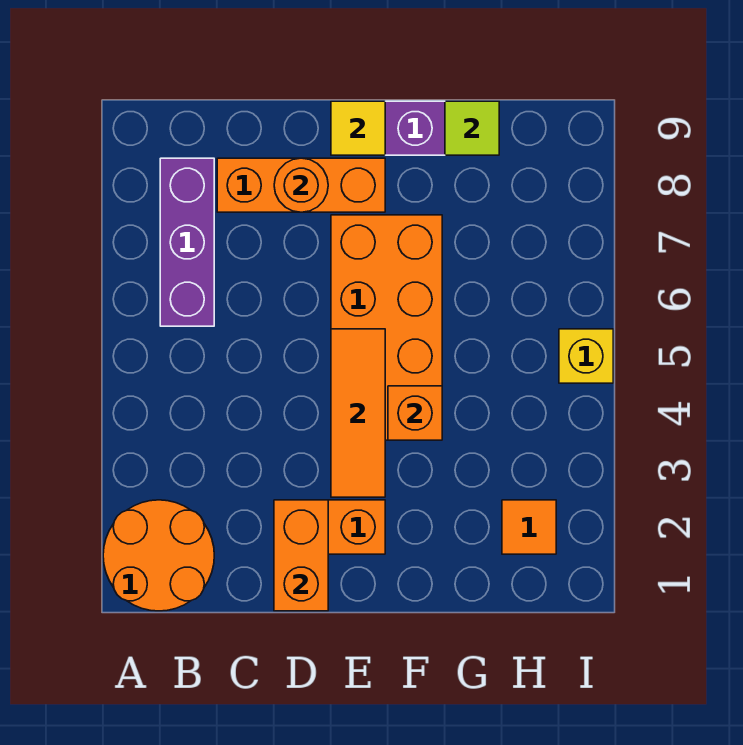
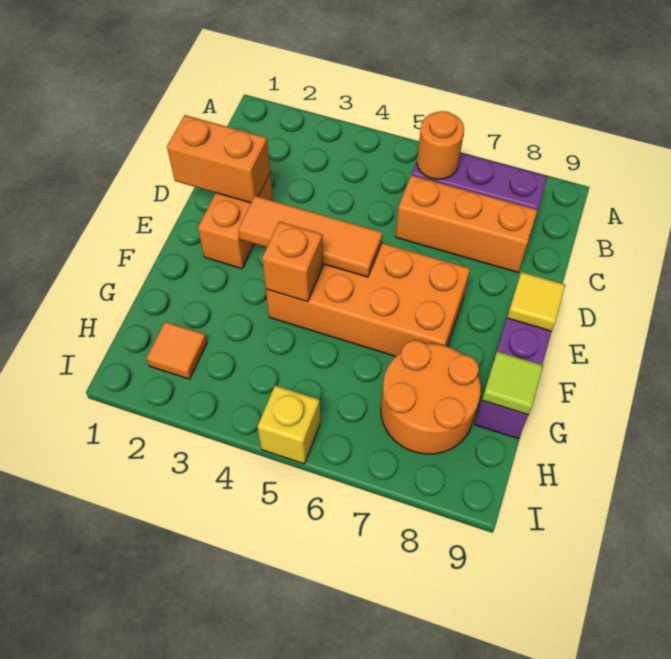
orange 2x2 round brick [103,500,214,611] -> orange 2x2 round brick moved to [381,340,481,454]
orange 1x3 brick [217,158,385,212] -> orange 1x3 brick turned to [396,175,537,272]
orange 1x1 round brick [274,158,328,212] -> orange 1x1 round brick moved to [417,111,464,179]

